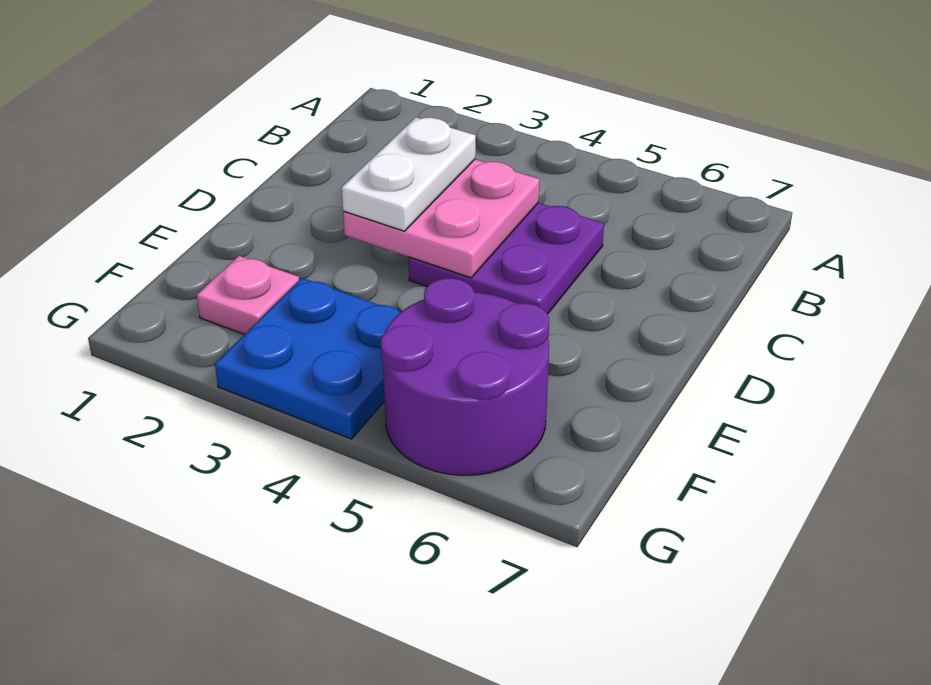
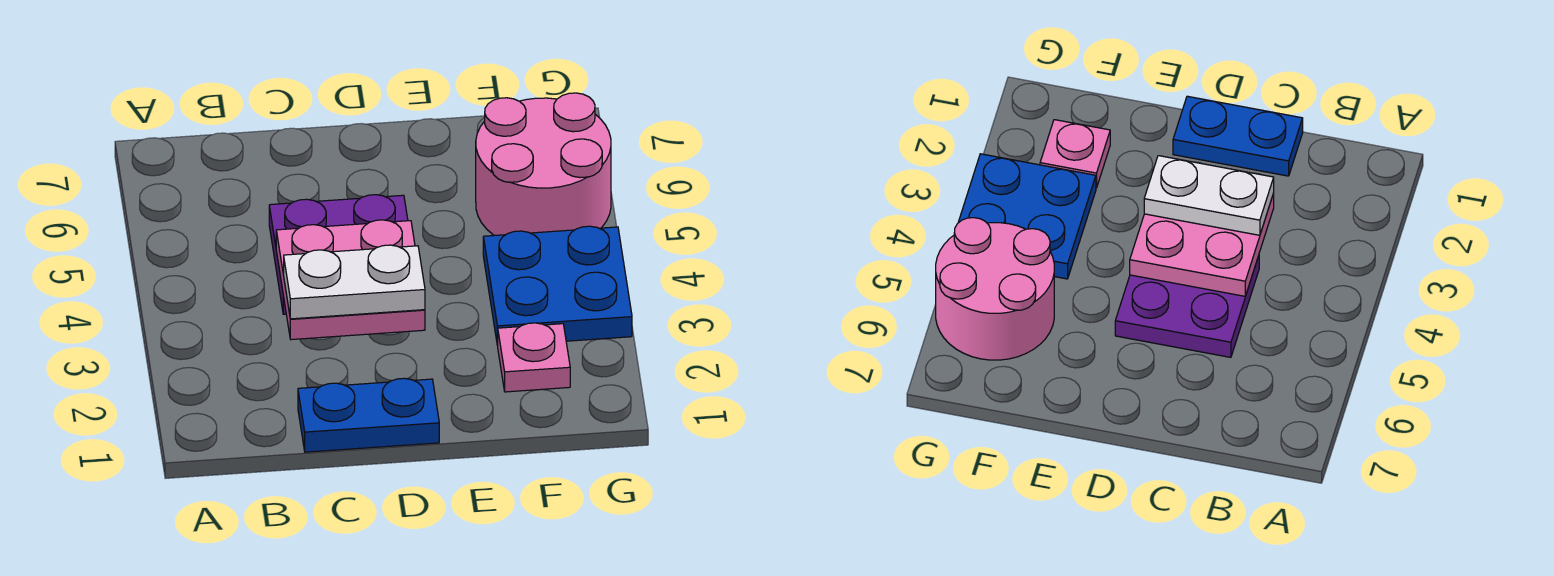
none -> blue 1x2 plate [298,378,439,452]
purple 2x2 round brick [381,278,549,475] -> pink 2x2 round brick [476,93,611,235]

